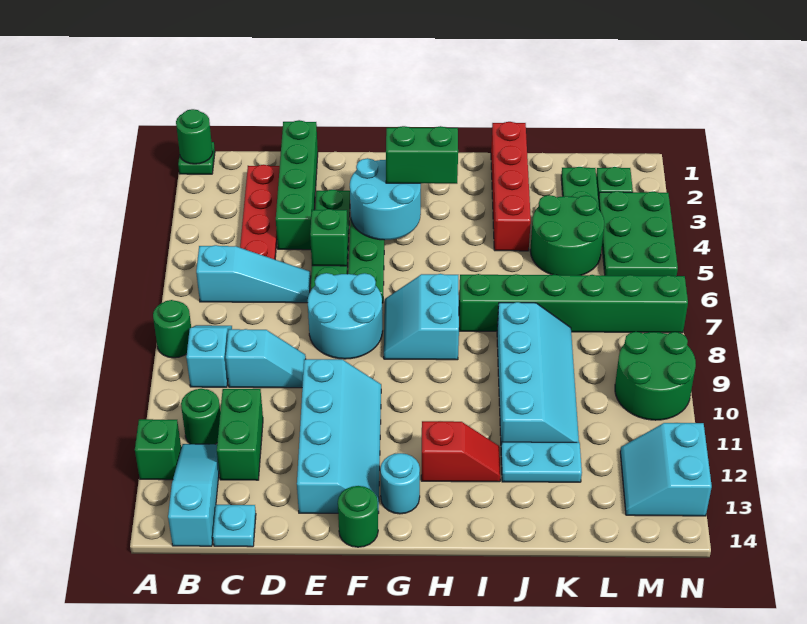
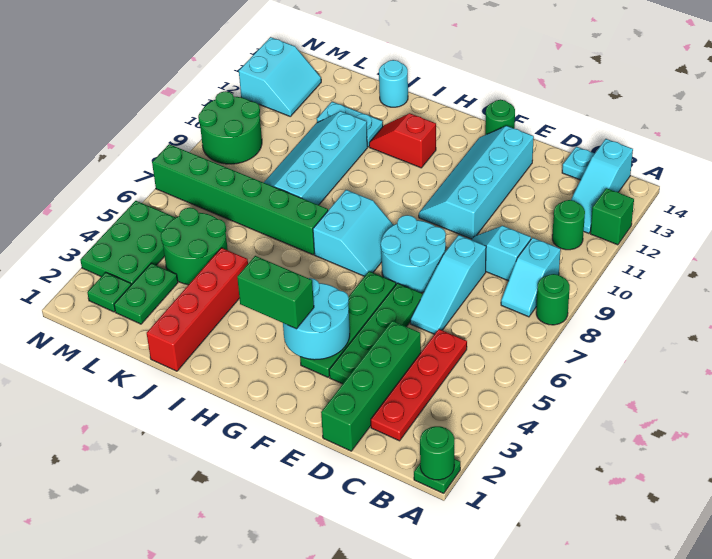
cyan 1x3 slope [196,245,311,303] -> cyan 1x3 slope turned to [410,235,486,334]
green 1x2 brick [217,389,263,480] -> none
green 1x1 brick [310,209,348,266] -> none
cyan 1x1 round brick [380,453,420,514] -> cyan 1x1 round brick moved to [379,60,408,107]

